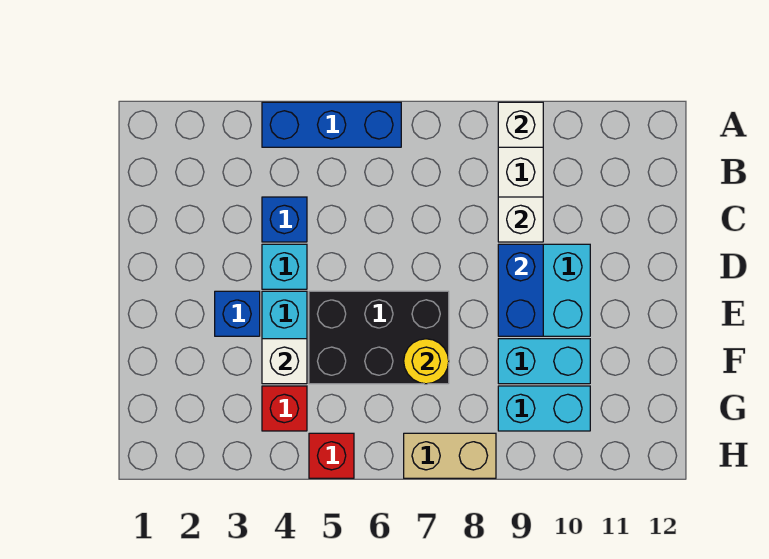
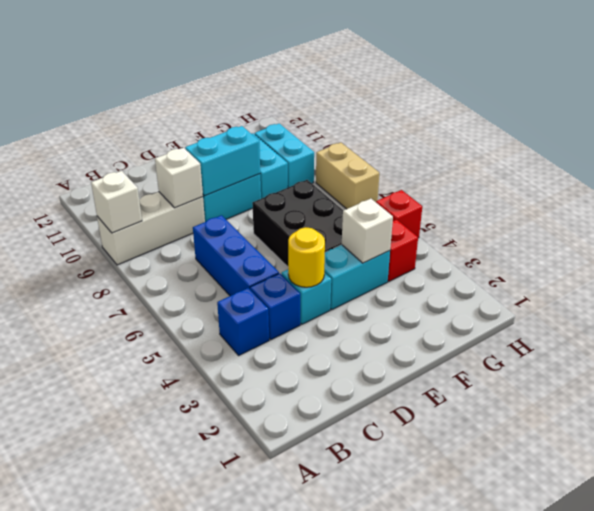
blue 1x3 brick [262,102,401,147] -> blue 1x3 brick moved to [193,215,279,296]
blue 1x2 brick [498,244,543,336] -> cyan 1x2 brick [185,126,260,196]
blue 1x1 brick [215,291,260,336] -> blue 1x1 brick moved to [217,288,269,355]
yellow 1x1 round brick [404,339,449,384] -> yellow 1x1 round brick moved to [288,227,325,287]

